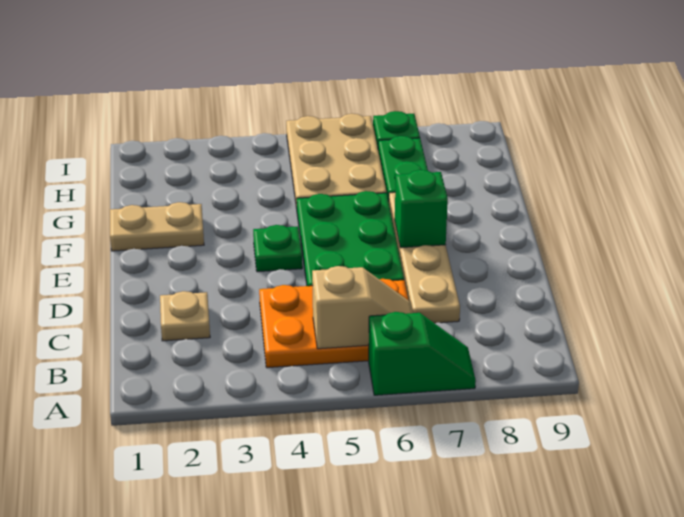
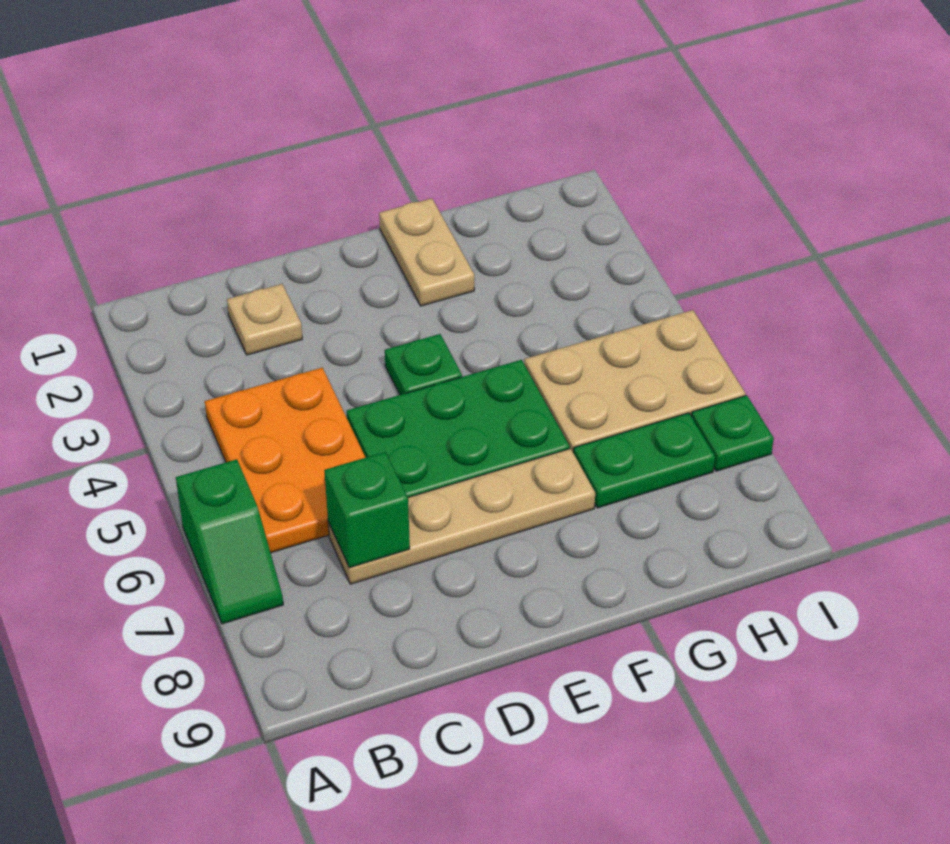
tan 1x2 slope [312,266,413,349] -> none
green 1x1 brick [395,170,448,248] -> green 1x1 brick moved to [324,452,410,568]

